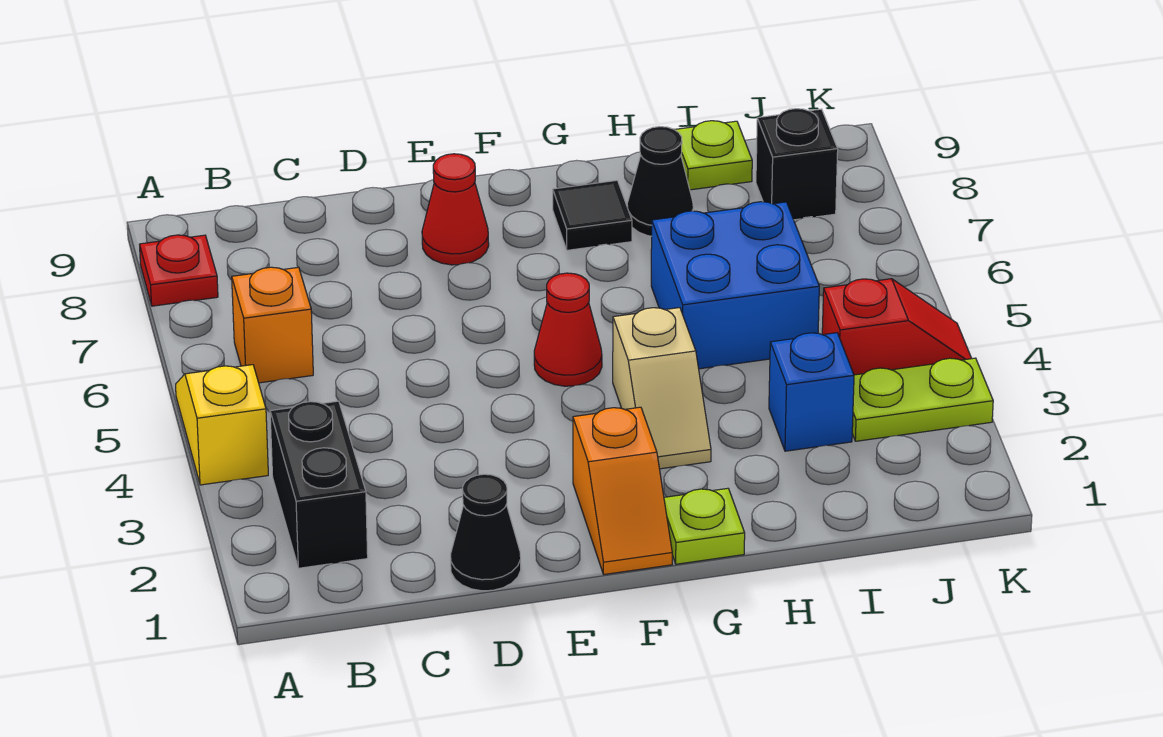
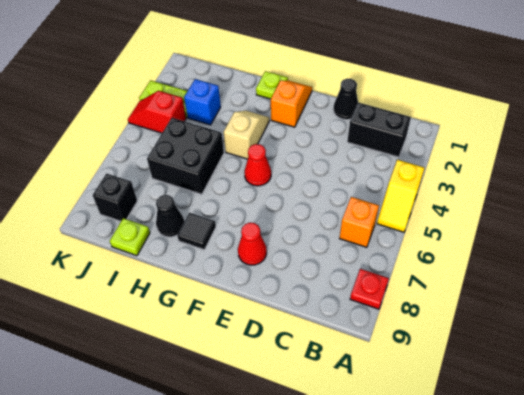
black 1x2 brick [270,401,368,568] -> black 1x2 brick turned to [347,103,411,157]
blue 2x2 brick [651,202,819,369] -> black 2x2 brick [147,118,224,194]

